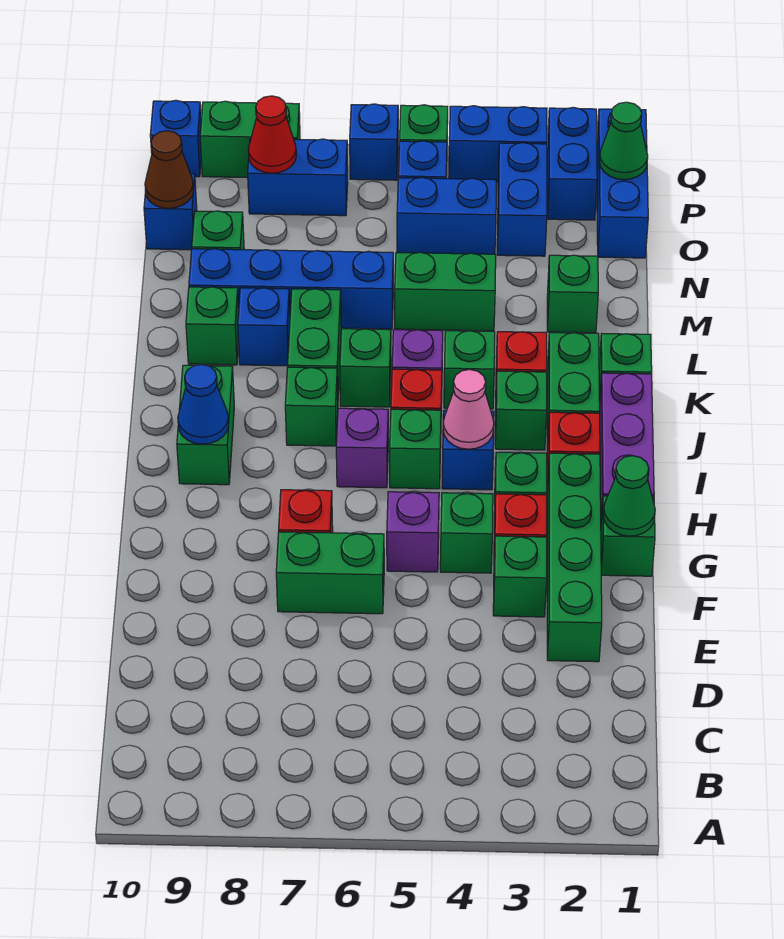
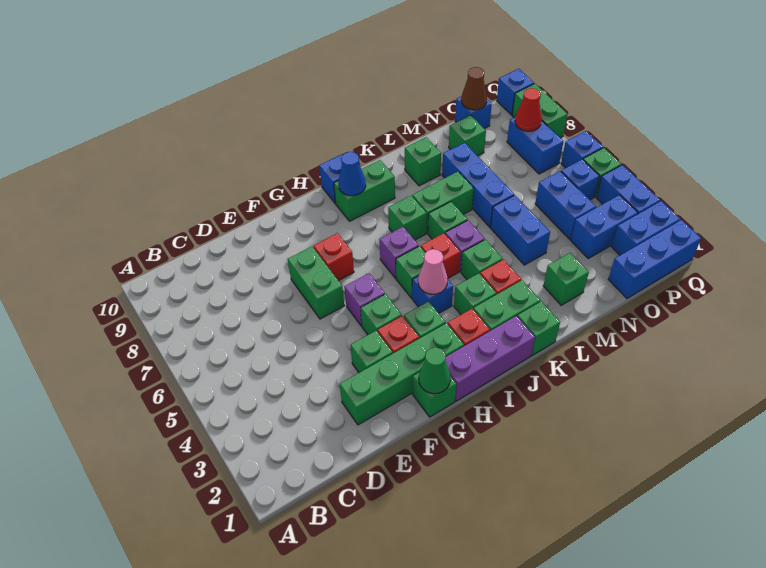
blue 1x1 brick [238,288,290,366] -> blue 1x1 brick moved to [319,155,342,203]
green 1x2 brick [395,252,496,331] -> blue 1x2 brick [491,195,550,265]
blue 1x4 brick [189,249,393,329] -> blue 1x3 brick [442,143,514,227]
green 1x1 cone [599,102,648,180] -> none

